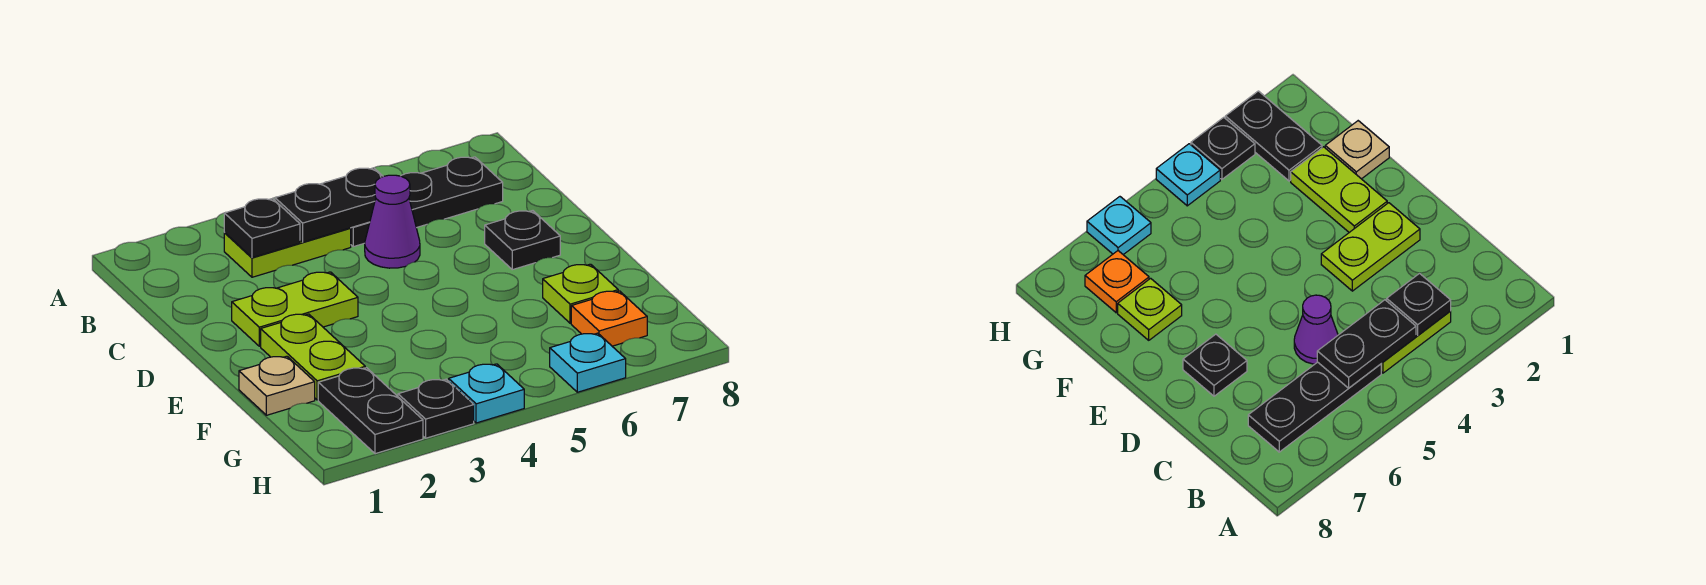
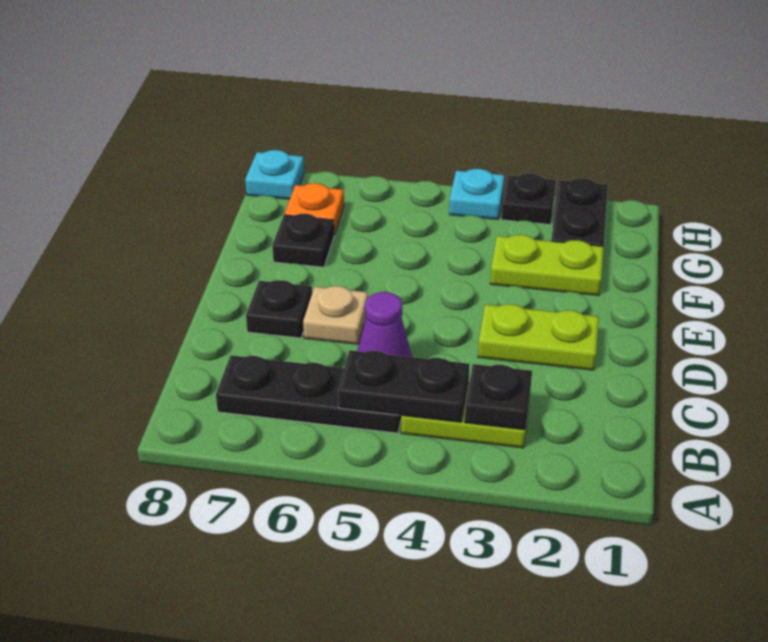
lime 1x2 plate [261,314,365,400] -> lime 1x2 plate turned to [490,235,604,296]
tan 1x1 plate [239,356,315,415] -> tan 1x1 plate moved to [303,286,368,344]
lime 1x1 plate [543,264,618,323] -> black 1x1 plate [272,214,334,267]
cyan 1x1 plate [550,333,626,392] -> cyan 1x1 plate moved to [245,150,304,199]

